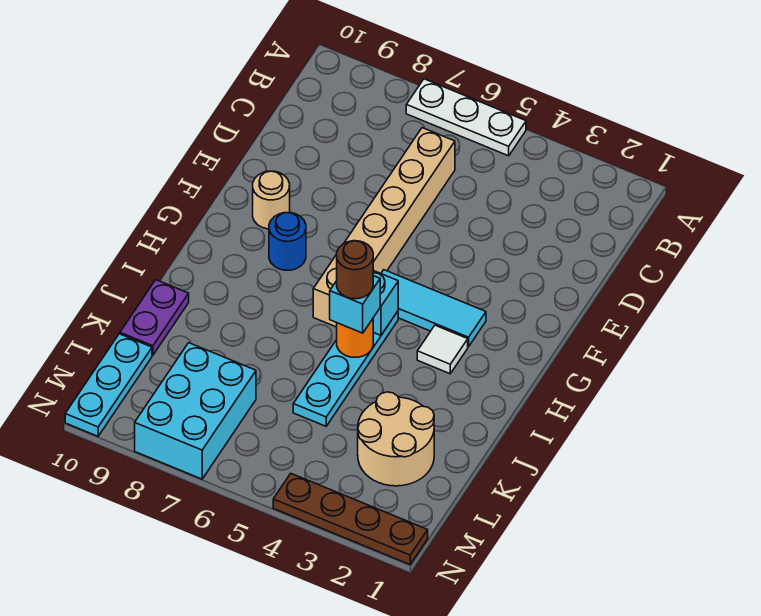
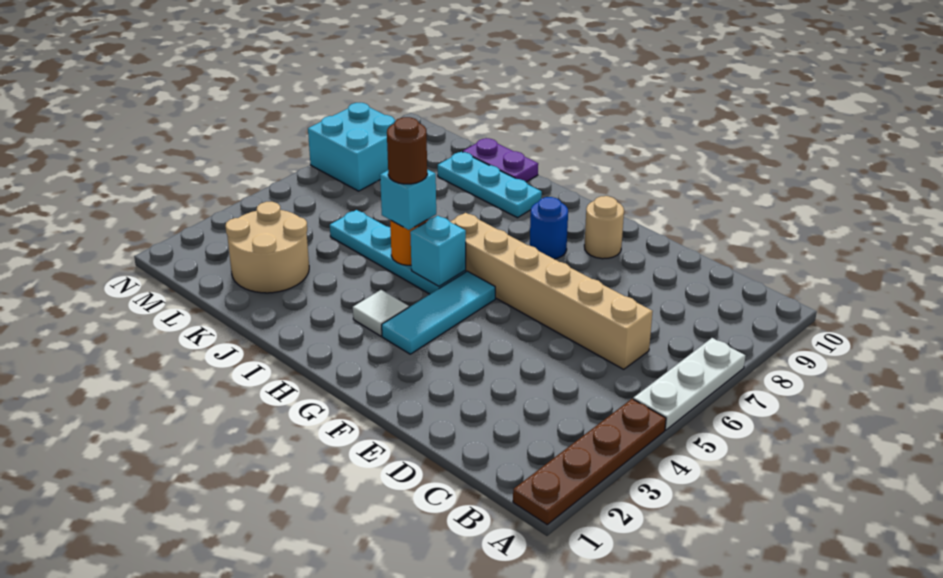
cyan 2x3 brick [135,343,256,479] -> cyan 2x2 brick [308,103,396,191]
cyan 1x3 plate [65,334,152,436] -> cyan 1x3 plate moved to [438,152,542,218]
brown 1x4 plate [273,474,428,564] -> brown 1x4 plate moved to [513,399,666,525]

